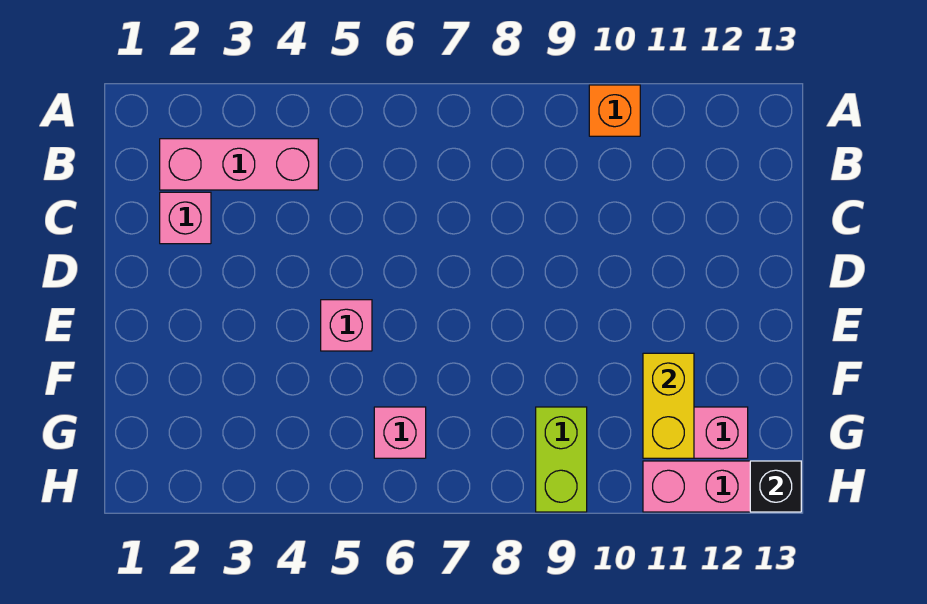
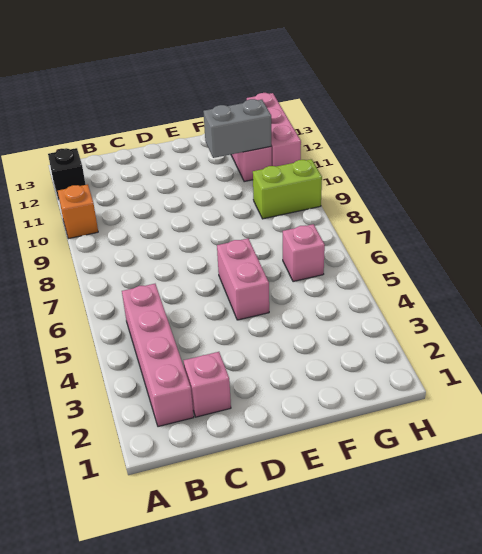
pink 1x3 brick [160,139,318,190] -> pink 1x4 brick [122,284,194,427]
pink 1x1 brick [321,300,372,351] -> pink 1x2 brick [217,238,269,320]
yellow 1x2 brick [643,353,694,458] -> grey 1x2 brick [203,99,271,158]
black 1x1 brick [750,461,801,512] -> black 1x1 brick moved to [48,148,86,200]

